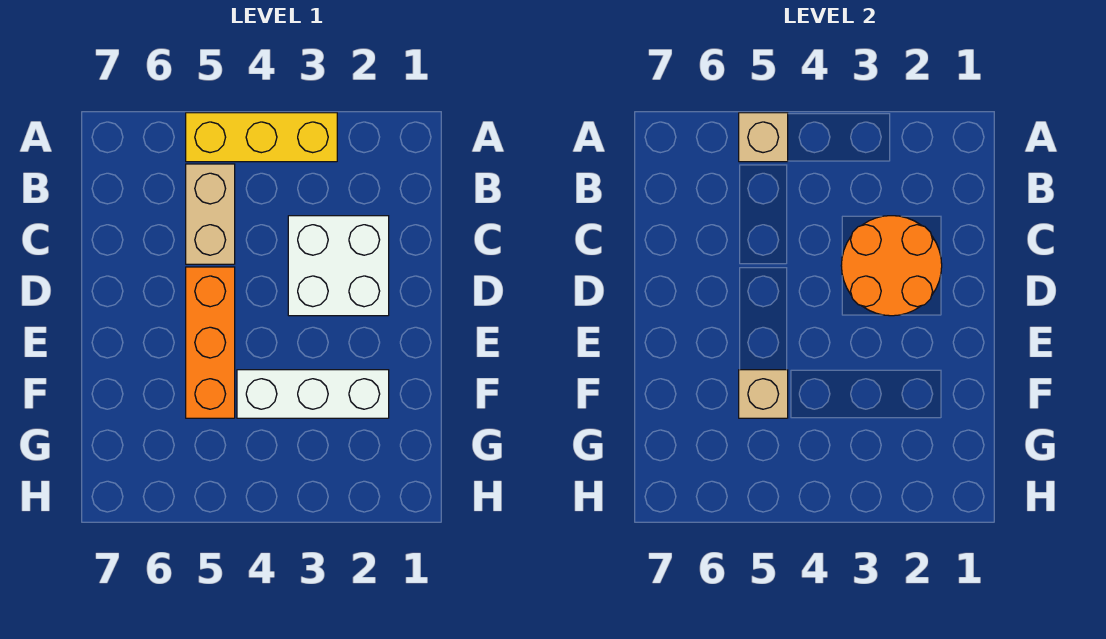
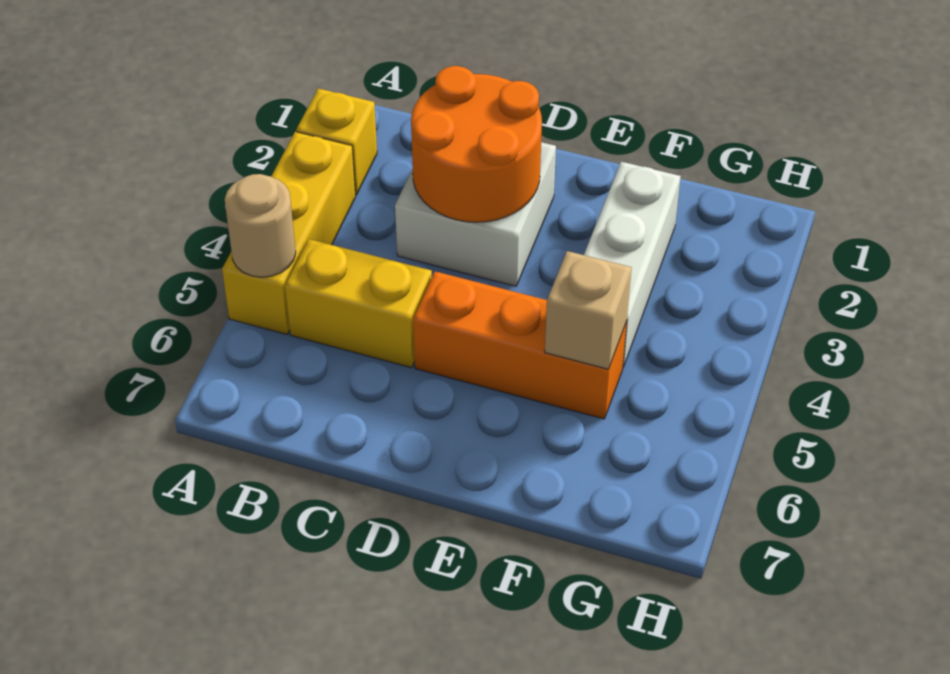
none -> yellow 1x1 brick [296,88,377,195]
tan 1x1 brick [739,113,788,162] -> tan 1x1 round brick [225,174,296,277]
tan 1x2 brick [186,164,235,264] -> yellow 1x2 brick [285,239,432,368]

